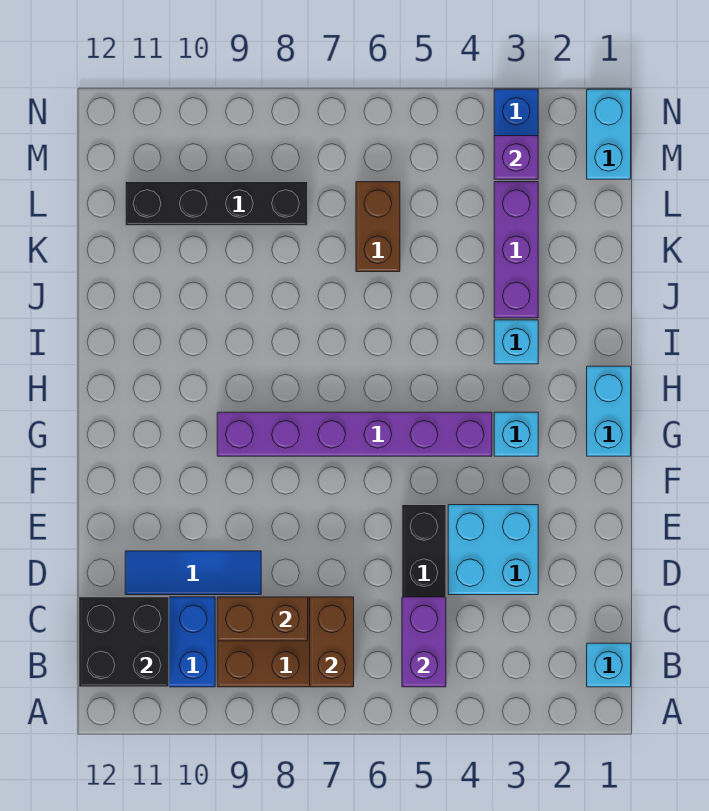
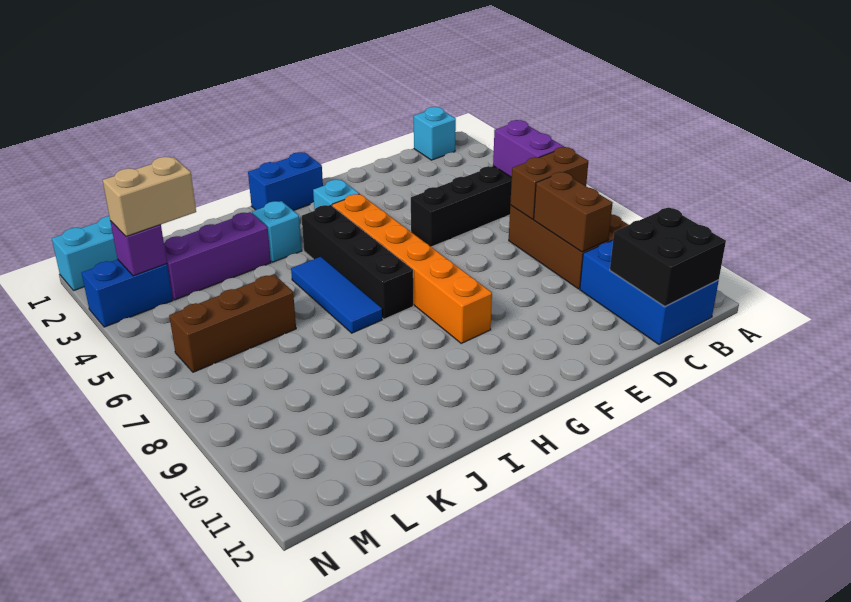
purple 1x2 brick [402,597,446,687] -> purple 1x2 brick turned to [493,120,564,177]
cyan 2x2 brick [448,505,538,595] -> none
blue 1x3 tile [125,551,261,595] -> blue 1x3 tile moved to [291,257,382,333]
cyan 1x2 brick [587,366,631,456] -> blue 1x2 brick [248,152,323,211]
purple 1x6 brick [217,412,492,456] -> orange 1x6 brick [332,194,492,343]
brown 1x2 brick [356,182,400,272] -> brown 1x3 brick [169,274,296,372]
none -> tan 1x2 brick [103,157,196,236]
black 1x4 brick [125,182,308,226] -> black 1x4 brick moved to [302,205,413,319]

